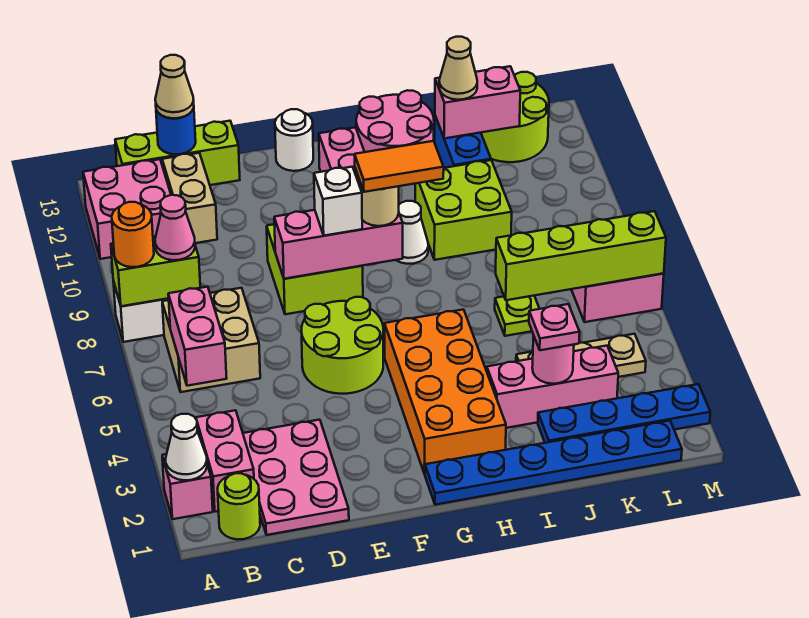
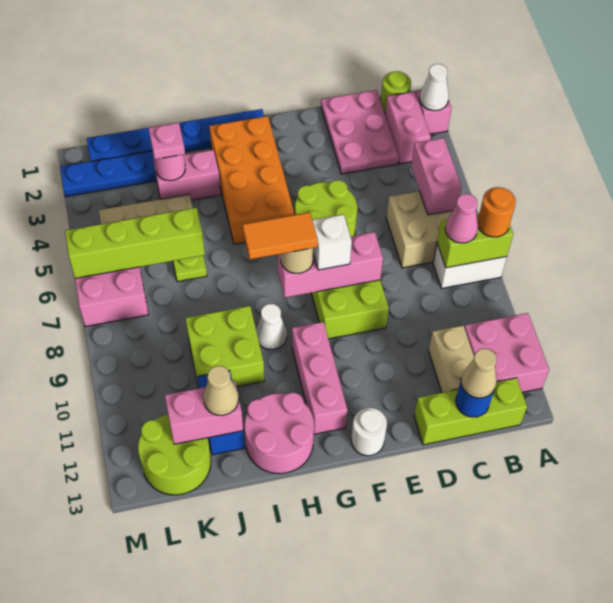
pink 1x3 brick [487,346,618,428] -> pink 1x2 brick [154,150,221,200]

